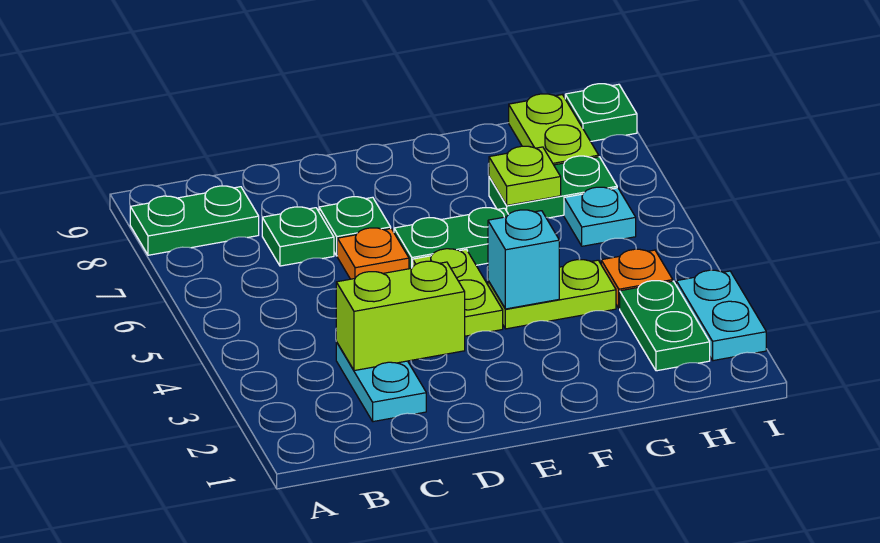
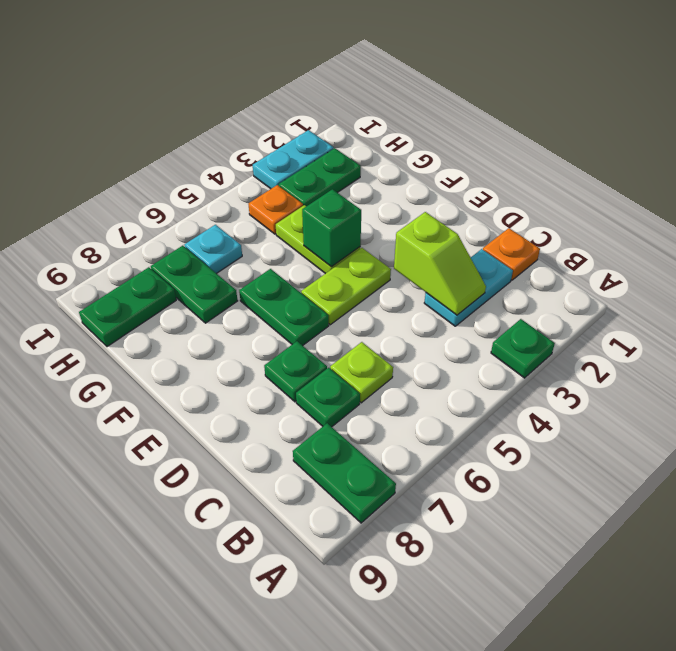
lime 1x2 brick [336,261,465,371] -> lime 1x2 slope [394,212,486,315]
orange 1x1 plate [337,228,409,279] -> orange 1x1 plate moved to [483,228,540,280]
cyan 1x1 brick [488,210,559,309] -> green 1x1 brick [302,189,361,267]
lime 1x1 plate [489,146,561,205] -> lime 1x1 plate moved to [330,342,393,403]
lime 1x2 plate [509,94,599,165] -> green 1x2 plate [79,267,176,347]
green 1x1 plate [565,84,637,141] -> green 1x1 plate moved to [491,319,555,378]

